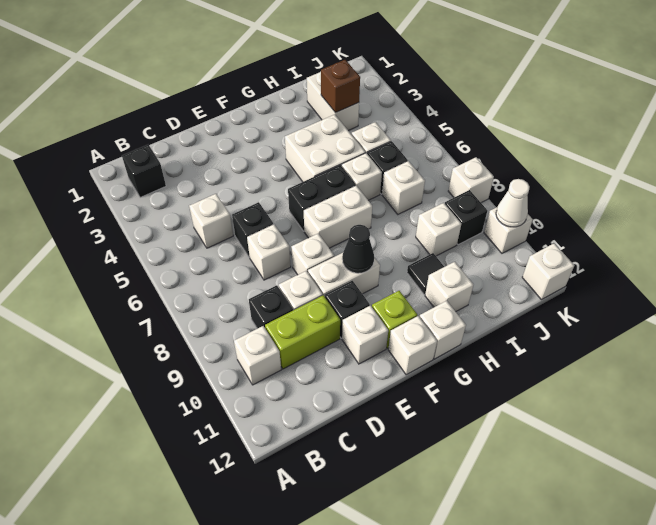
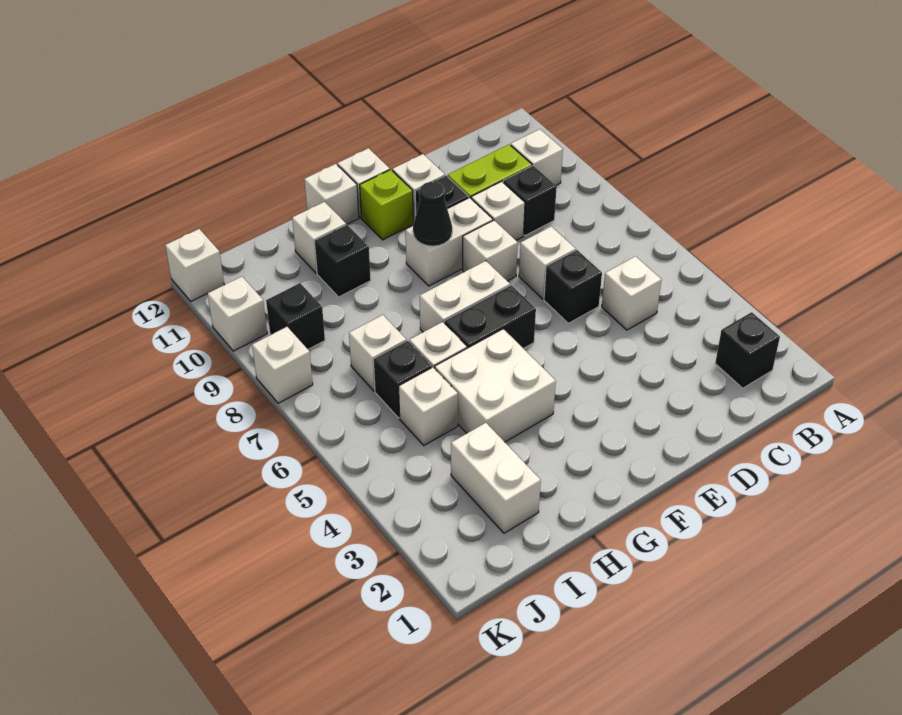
black 1x1 tile [407,253,444,295] -> black 1x1 brick [314,225,371,297]
brown 1x1 brick [321,60,360,113] -> none
white 1x1 brick [416,203,461,256] -> none
white 1x1 cone [496,179,530,227] -> none

